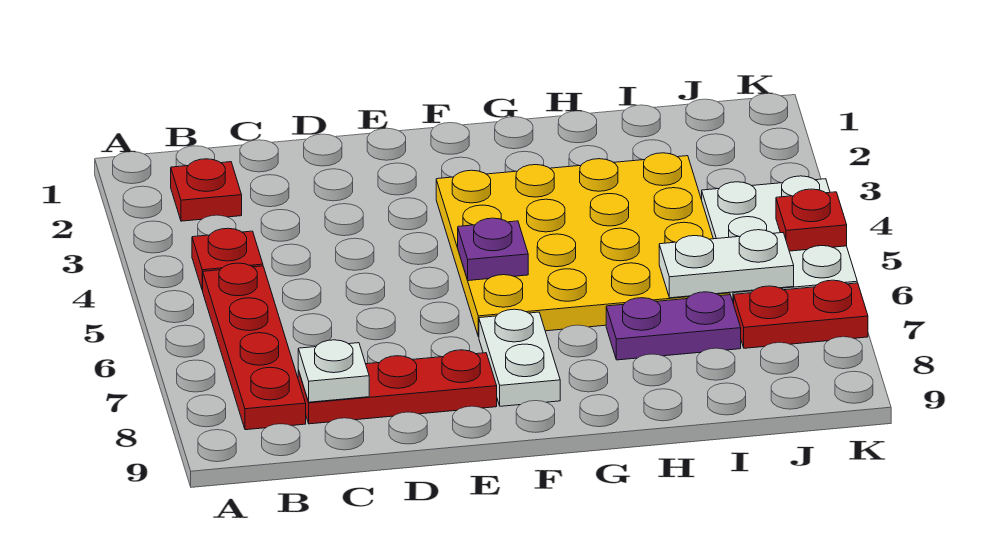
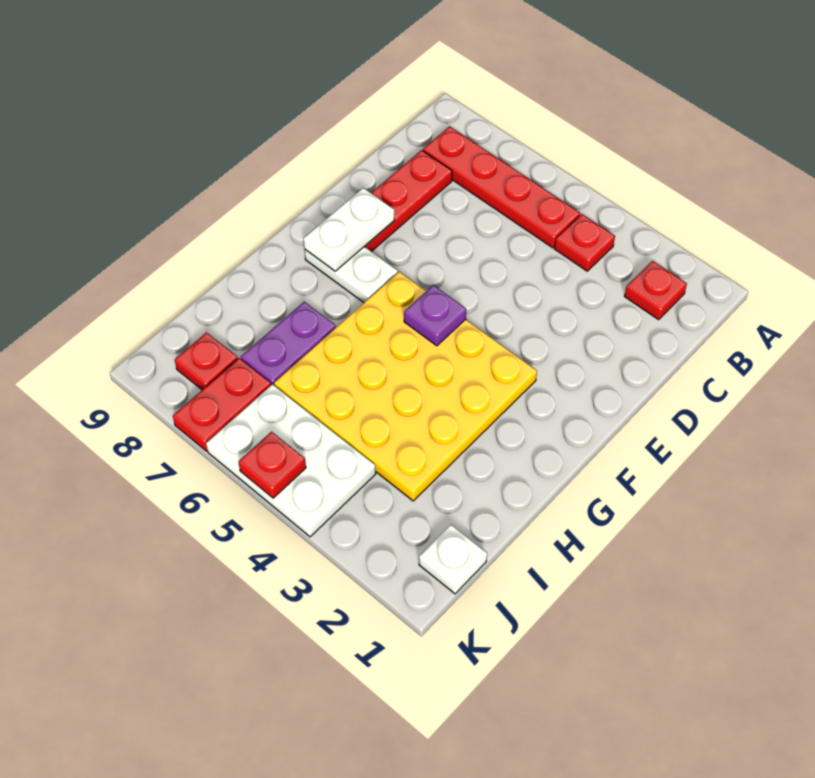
white 1x1 plate [298,340,369,402] -> white 1x1 plate moved to [419,525,487,594]
white 1x2 plate [659,230,794,298] -> white 1x2 plate moved to [304,188,394,271]
none -> red 1x1 plate [175,332,238,390]

